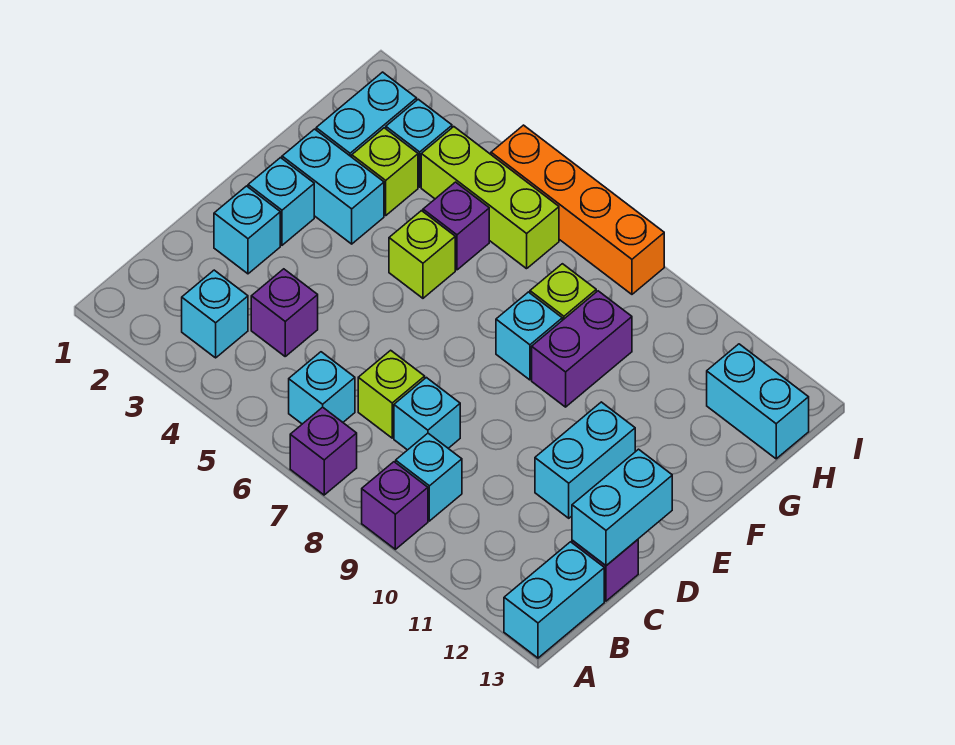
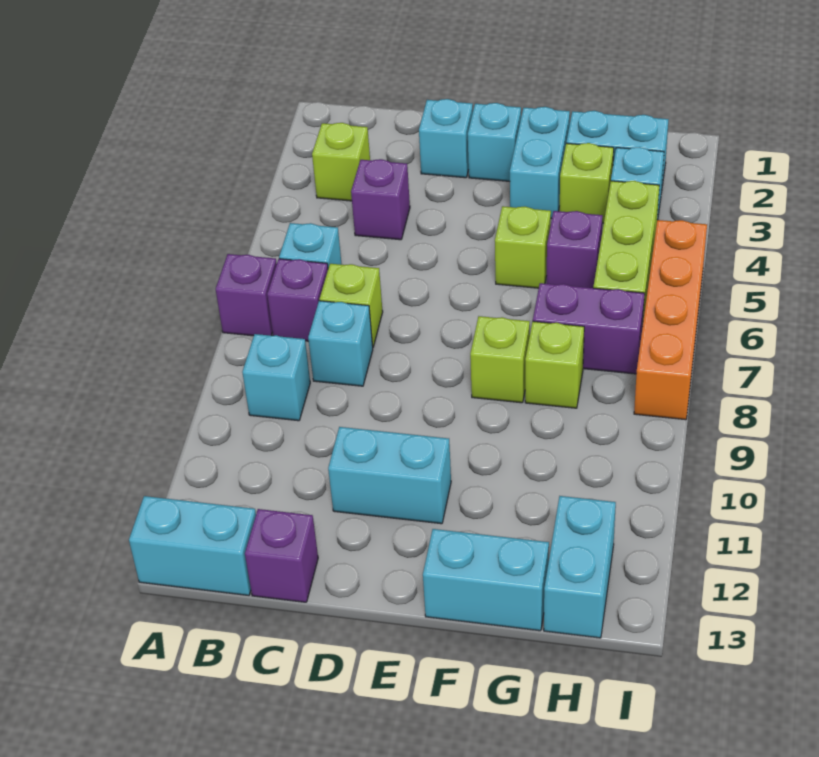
purple 1x1 brick [362,462,428,549] -> purple 1x1 brick moved to [267,259,328,341]
cyan 1x1 brick [182,270,248,358] -> lime 1x1 brick [312,123,370,201]
cyan 1x2 brick [572,449,672,566] -> cyan 1x2 brick moved to [423,529,549,631]
cyan 1x1 brick [496,292,562,380] -> lime 1x1 brick [470,316,530,403]
purple 1x2 brick [532,291,632,407] -> purple 1x2 brick moved to [533,283,645,374]

